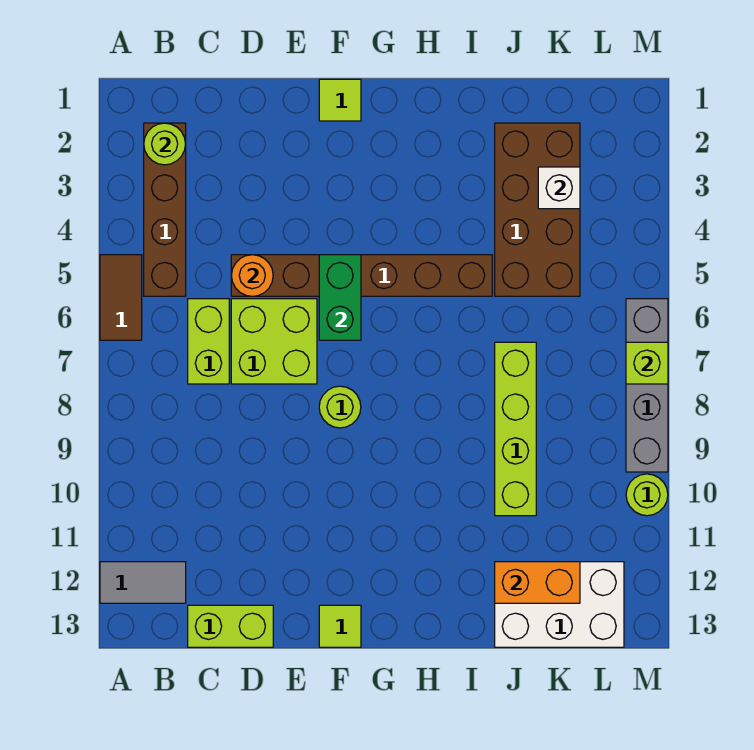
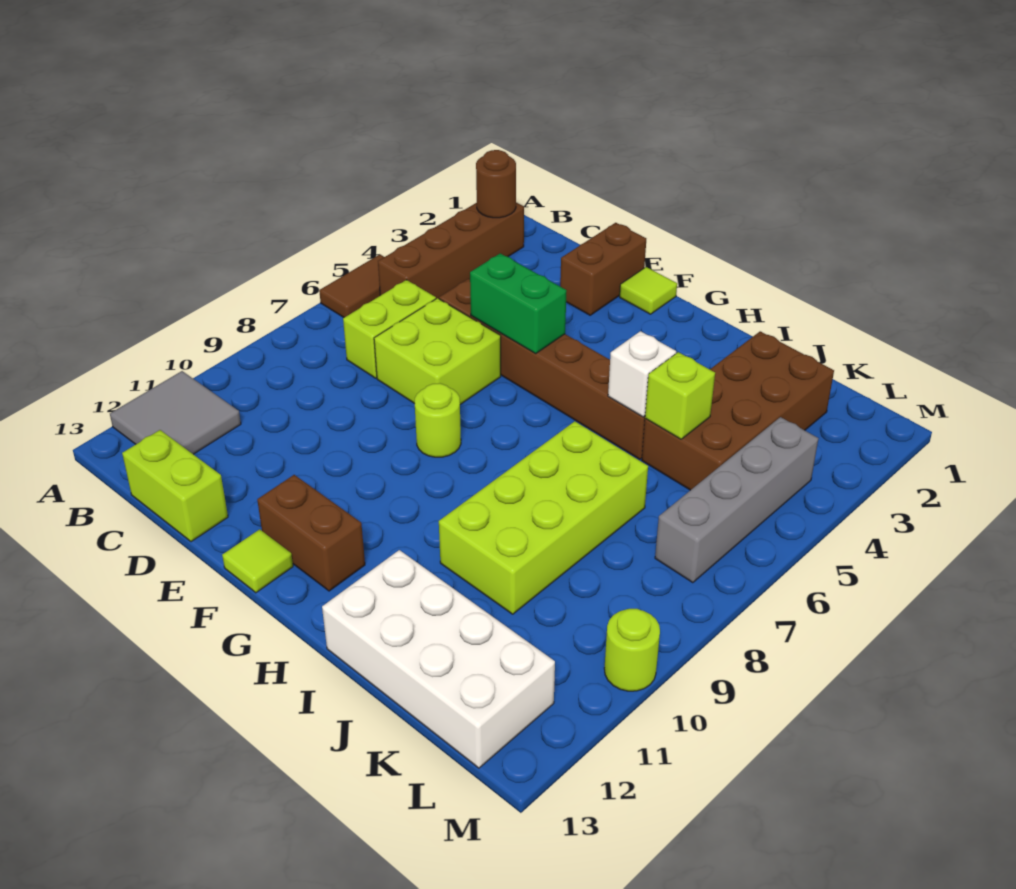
grey 1x2 tile [100,562,186,603] -> grey 2x2 tile [110,371,241,454]
lime 1x1 round brick [144,123,185,165] -> brown 1x1 round brick [476,150,516,218]
orange 1x1 round brick [231,255,273,296] -> none
none -> brown 1x2 brick [560,223,646,315]
green 1x2 brick [319,255,361,340] -> green 1x2 brick turned to [470,253,567,353]
none -> brown 1x2 brick [257,475,365,591]
lime 1x4 brick [495,342,536,516] -> lime 2x4 brick [439,421,648,614]
white 2x3 brick [495,562,624,647] -> white 2x4 brick [322,550,555,768]
orange 1x2 brick [495,562,580,603] -> none
white 1x1 brick [538,167,580,209] -> white 1x1 brick moved to [608,331,676,417]
grey 1x4 brick [626,299,668,472] -> grey 1x4 brick moved to [655,417,818,583]
lime 1x1 brick [626,342,668,384] -> lime 1x1 brick moved to [645,352,715,439]

